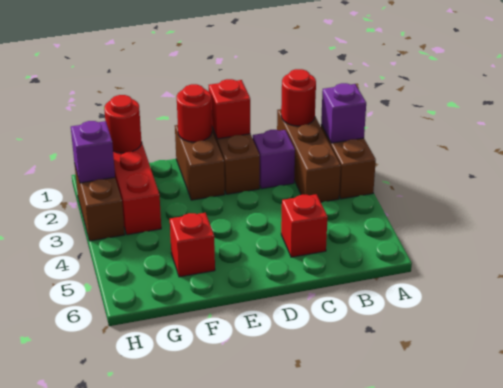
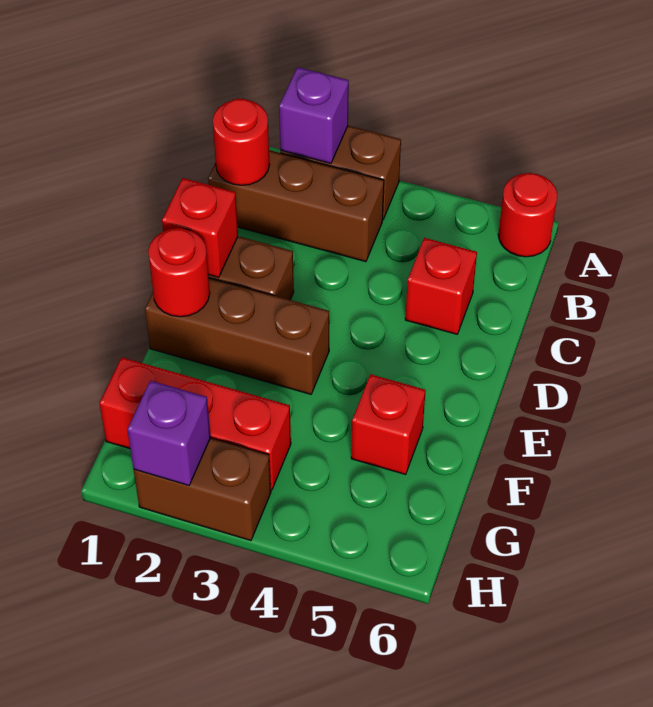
purple 1x1 brick [253,130,295,189] -> none
brown 1x2 brick [175,125,225,200] -> brown 1x3 brick [145,278,329,394]
red 1x1 round brick [104,95,142,153] -> red 1x1 round brick moved to [498,173,557,257]

